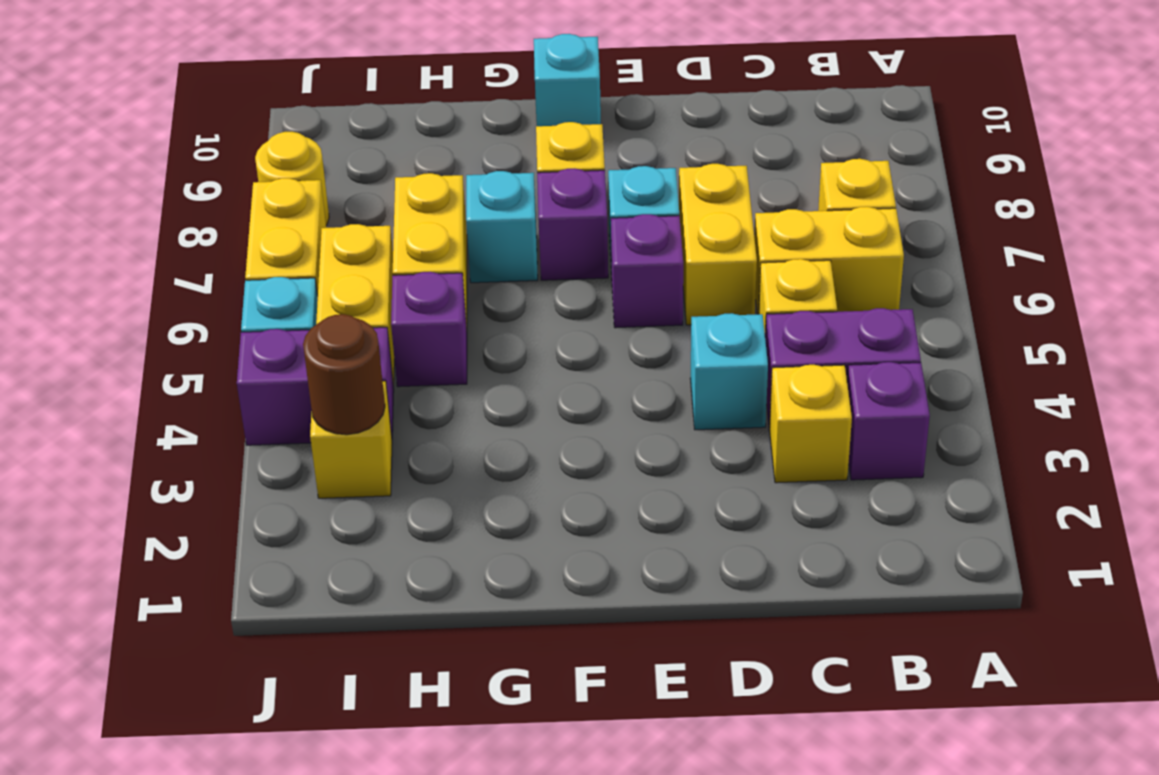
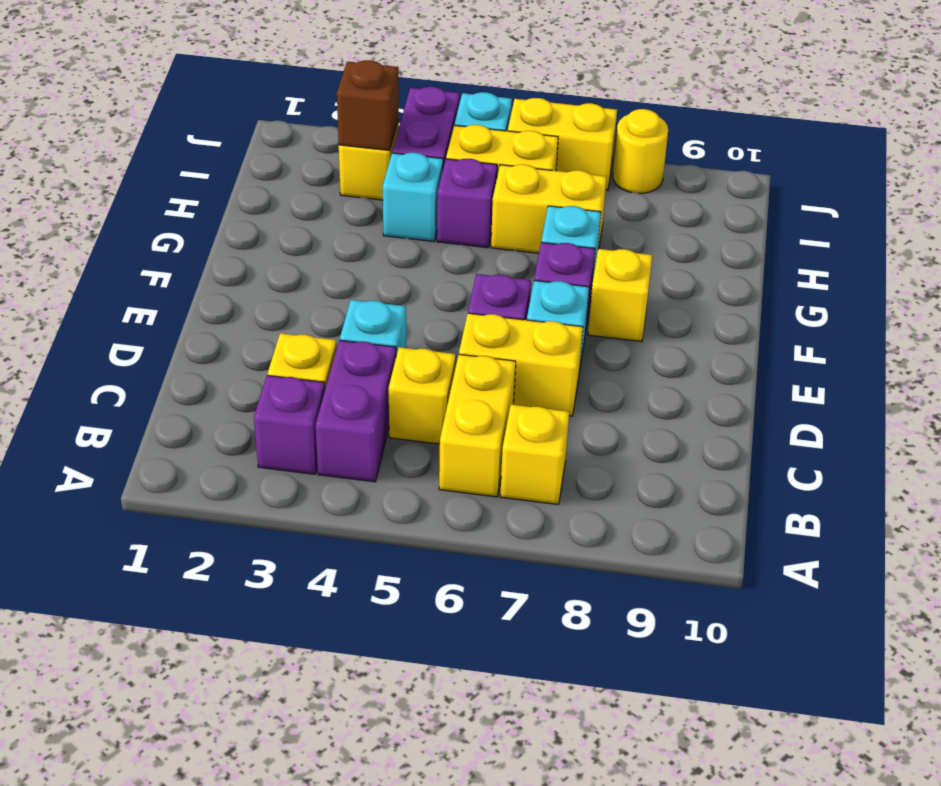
cyan 1x1 brick [534,34,601,126] -> cyan 1x1 brick moved to [383,153,443,241]
brown 1x1 round brick [303,314,385,435] -> brown 1x1 brick [337,60,399,150]

